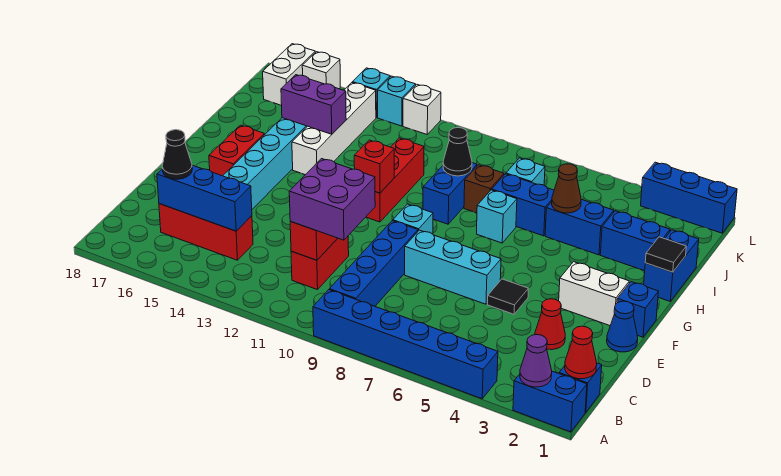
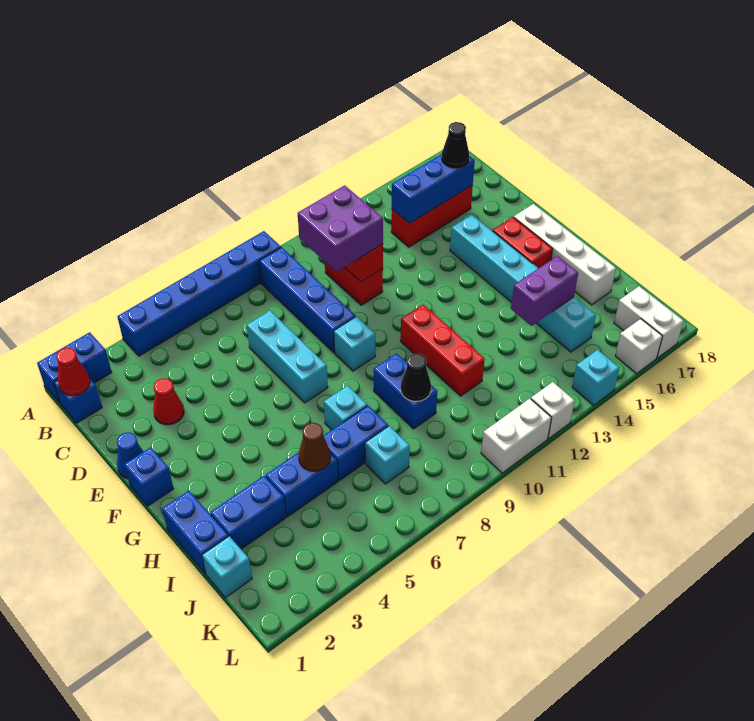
purple 1x1 cone [520,334,552,387] -> none
black 1x1 tile [487,279,528,314] -> none
cyan 1x3 brick [405,230,501,304] -> cyan 1x3 brick turned to [247,311,328,403]
white 1x2 brick [559,262,629,326] -> white 1x2 brick moved to [481,399,552,473]
red 1x1 brick [354,140,394,193] -> none
black 1x1 tile [645,237,686,272] -> none
white 1x4 brick [292,83,376,175] -> white 1x4 brick moved to [514,204,616,305]
brown 1x1 brick [464,165,504,213] -> none
blue 1x3 brick [641,162,737,233] -> none
cyan 1x1 brick [378,76,416,126] -> cyan 1x1 brick moved to [202,536,252,598]

